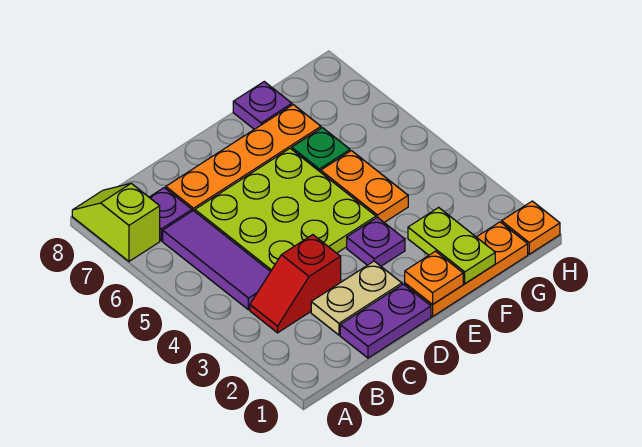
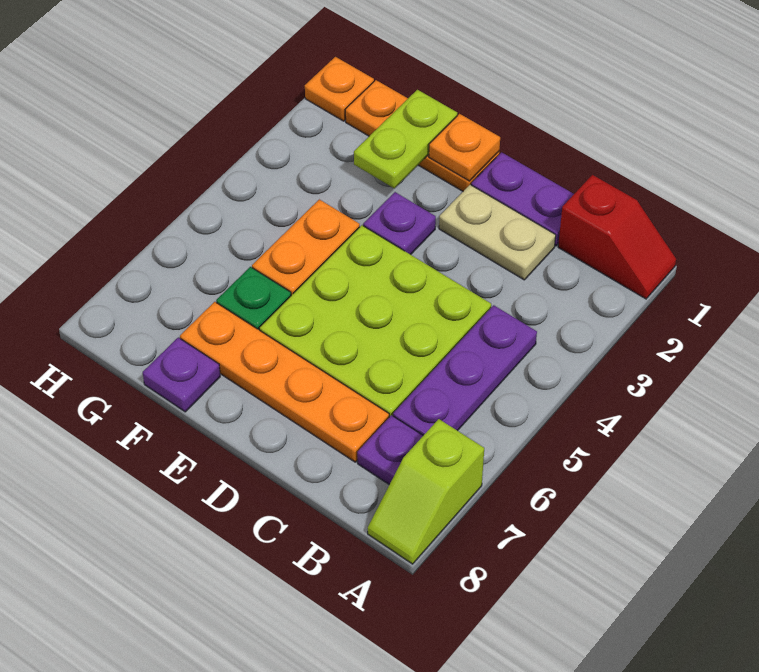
red 1x2 slope [250,235,341,333] -> red 1x2 slope moved to [558,175,676,299]
purple 1x3 tile [163,211,270,310] -> purple 1x3 plate [393,305,537,435]

